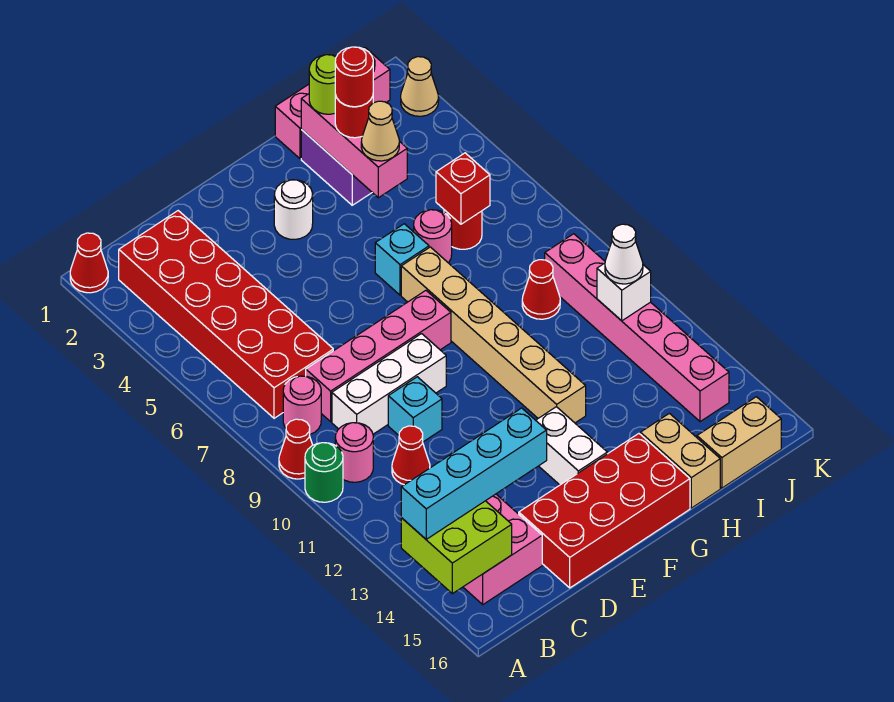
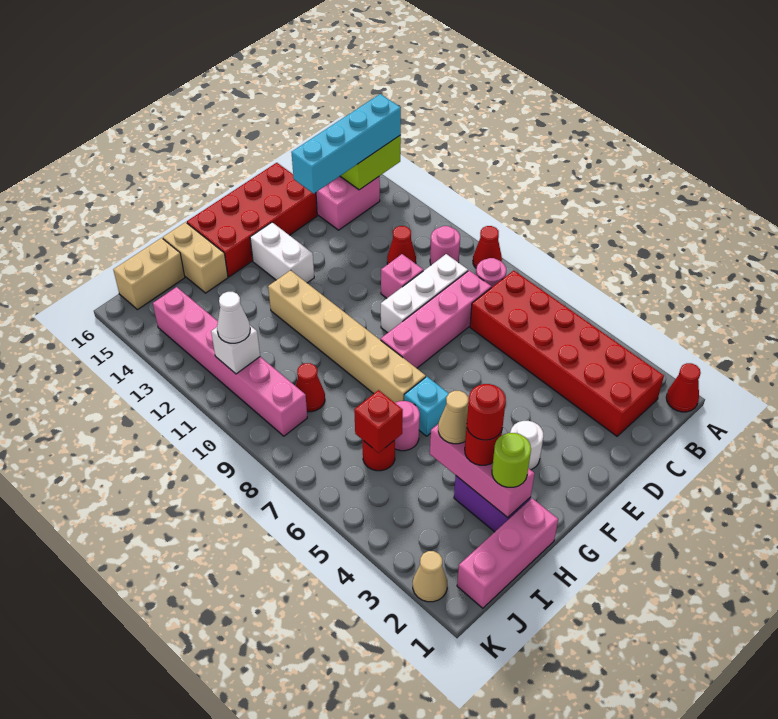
green 1x1 round brick [305,443,343,502] -> none
cyan 1x1 brick [388,377,442,442] -> pink 1x1 brick [381,254,423,298]

